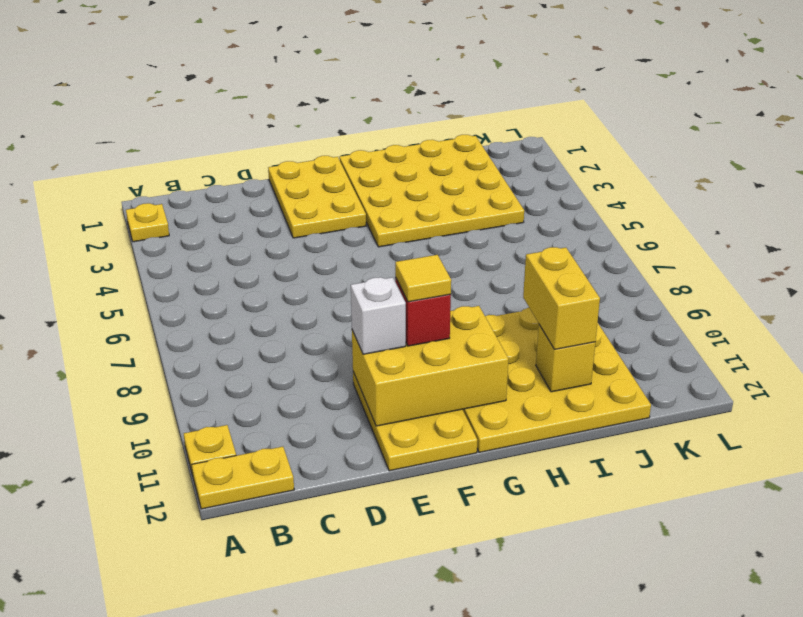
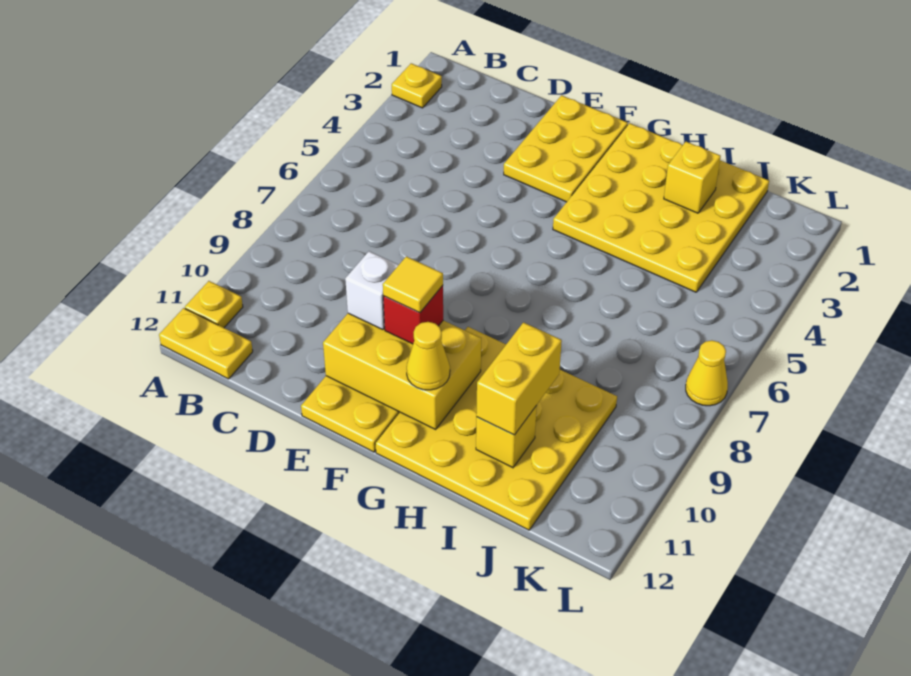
none -> yellow 1x1 cone [407,322,450,390]
none -> yellow 1x1 brick [664,142,721,213]
none -> yellow 1x1 cone [686,340,728,406]

